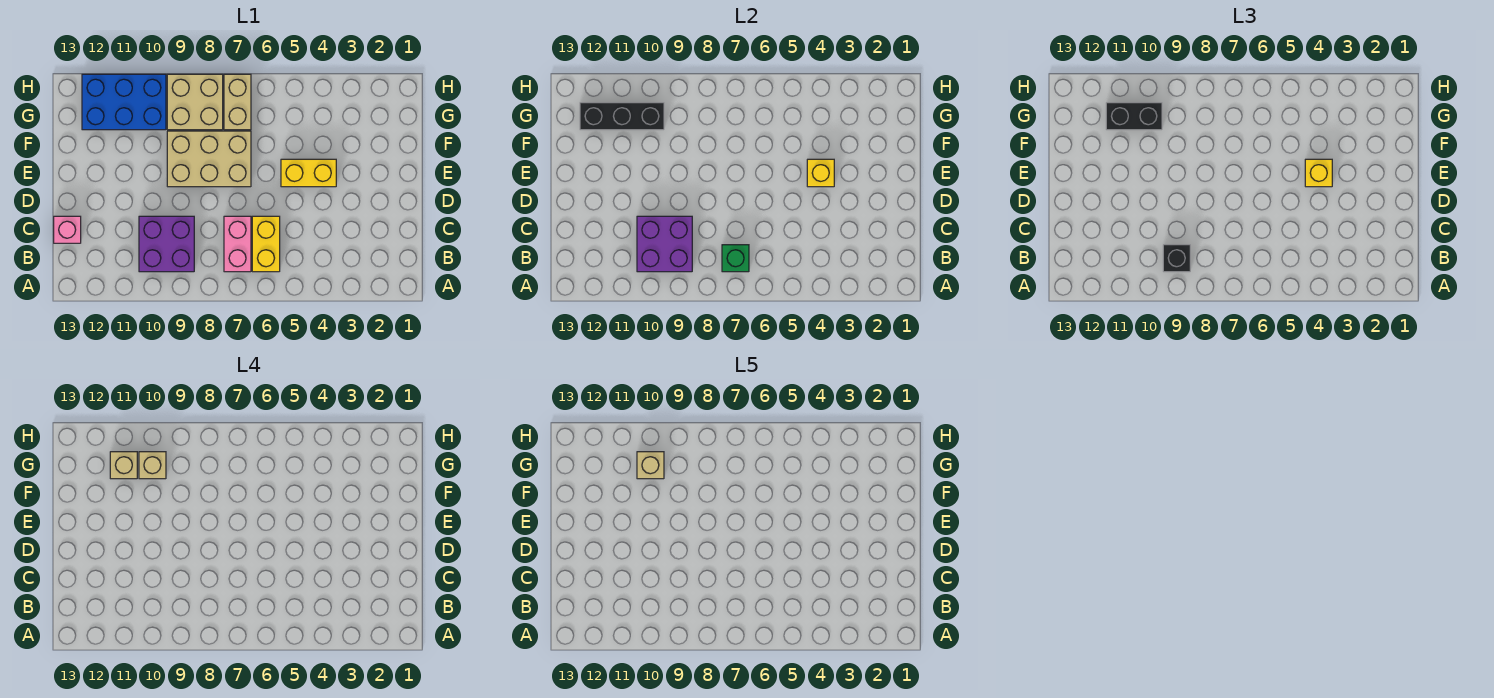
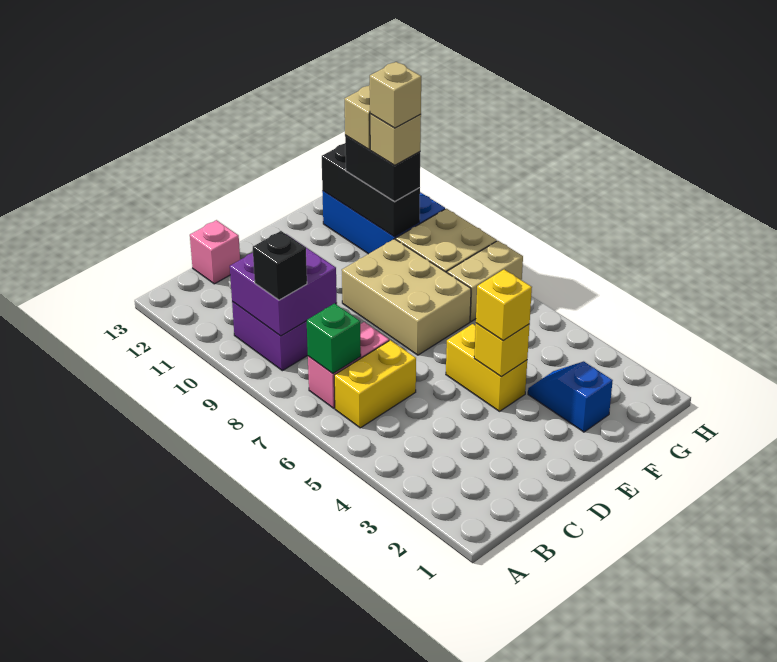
none -> blue 1x2 slope [528,361,613,432]

